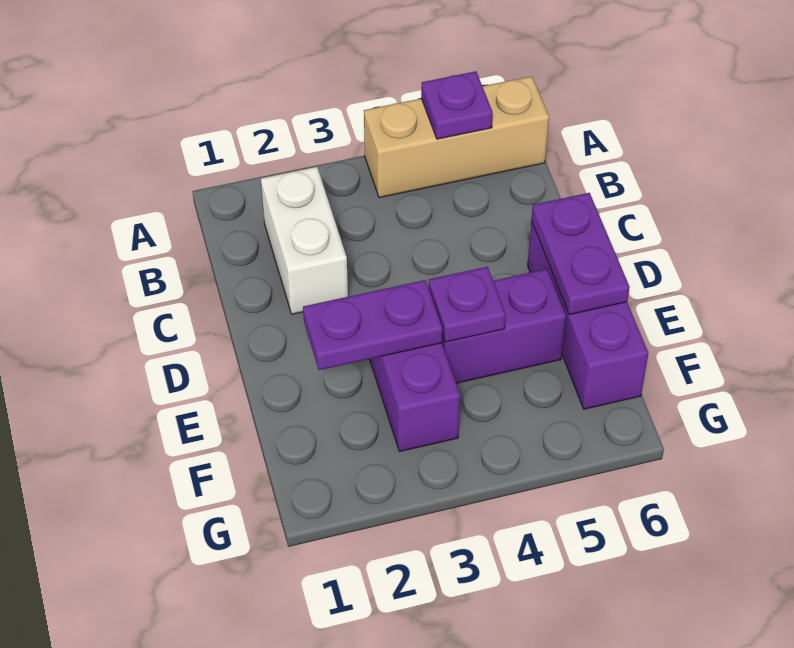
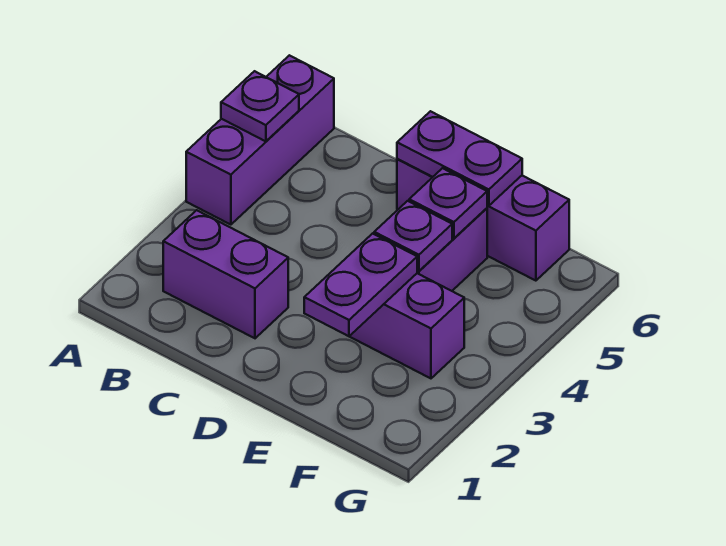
tan 1x3 brick [364,76,549,198] -> purple 1x3 brick [186,55,334,225]
white 1x2 brick [261,167,348,314] -> purple 1x2 brick [163,210,288,338]
none -> purple 1x1 plate [409,168,487,238]

